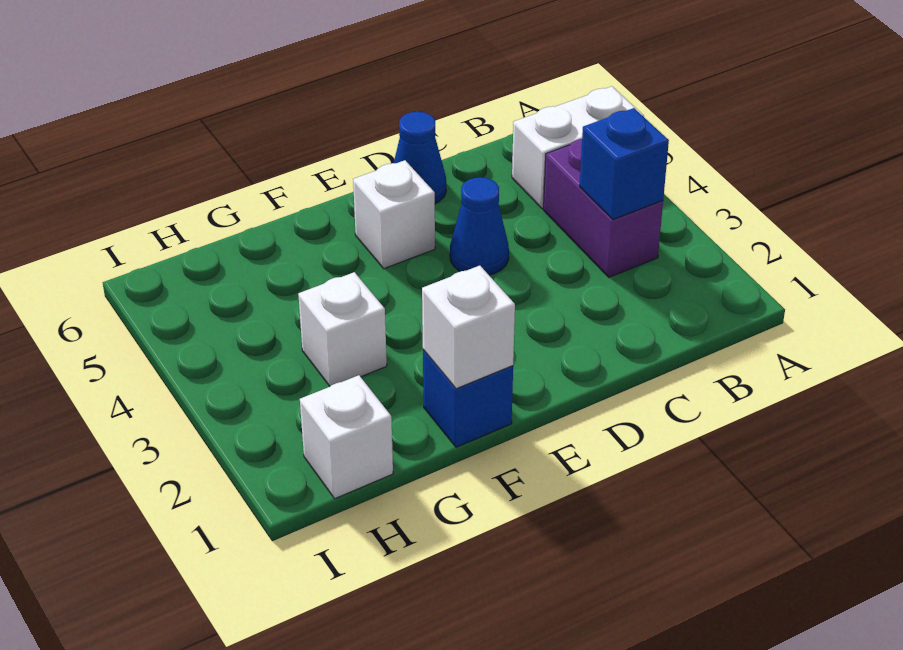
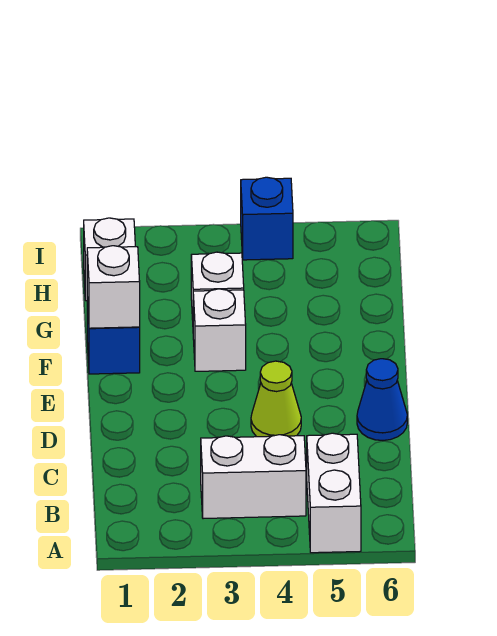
purple 1x2 brick [544,139,663,277] -> white 1x2 brick [201,435,306,519]
blue 1x1 brick [580,108,669,220] -> blue 1x1 brick moved to [241,177,293,260]
blue 1x1 cone [450,177,509,275] -> lime 1x1 cone [251,361,301,437]
white 1x1 brick [353,160,435,269] -> white 1x1 brick moved to [193,289,246,371]

